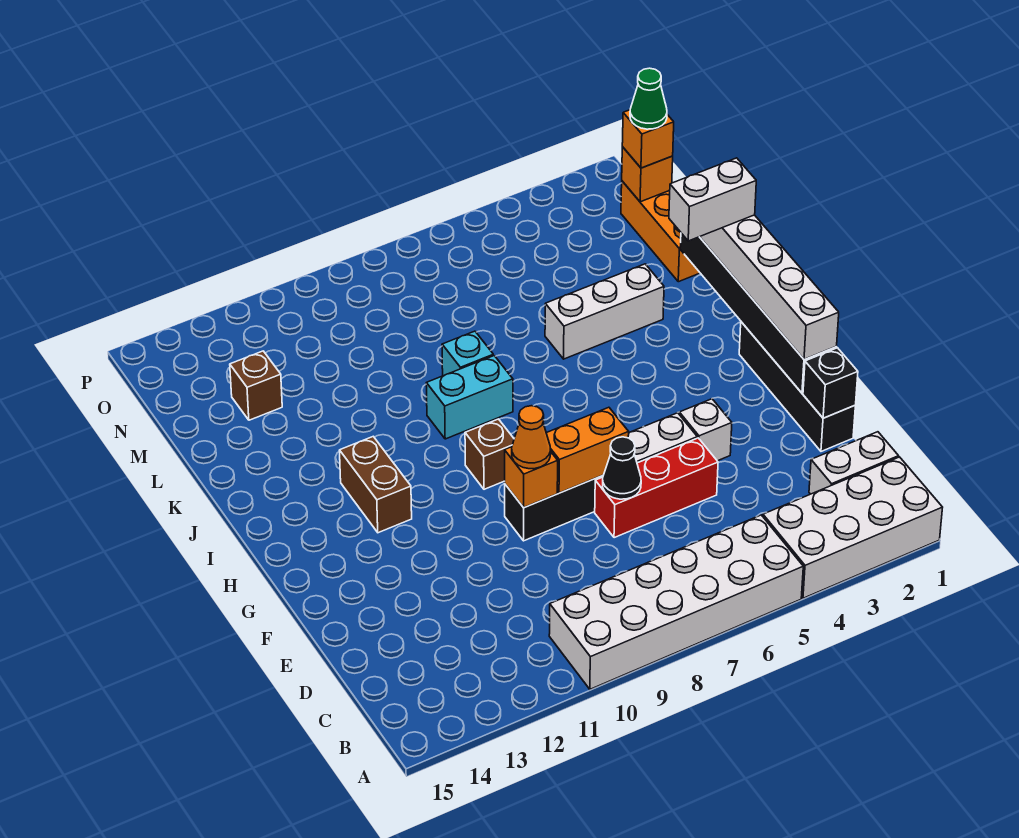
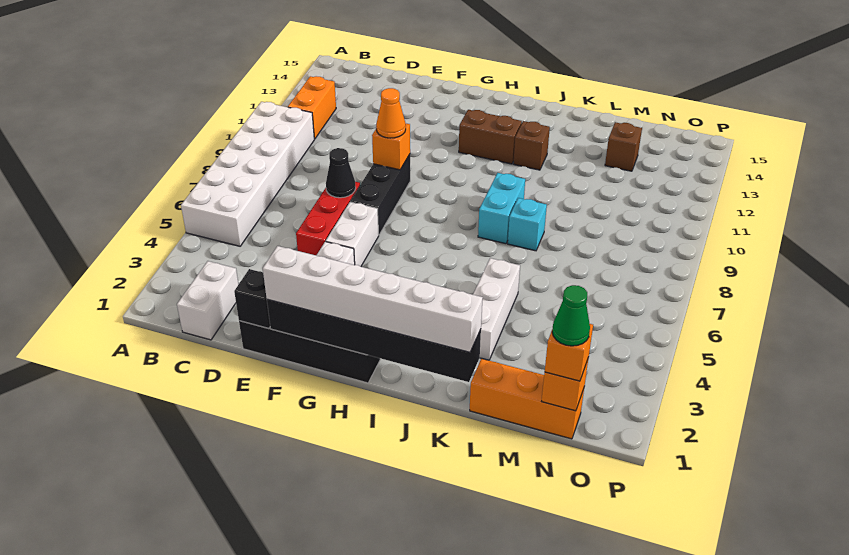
white 2x4 brick [763,457,943,598] -> none
orange 1x2 brick [546,407,629,493] -> orange 1x2 brick moved to [288,76,336,139]
brown 1x1 brick [465,419,514,489] -> brown 1x1 brick moved to [514,121,550,170]
white 1x2 brick [669,158,756,241] -> none

